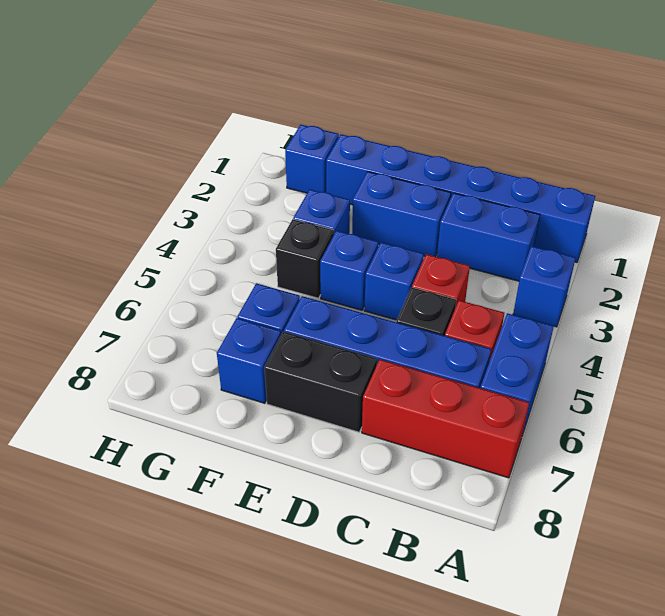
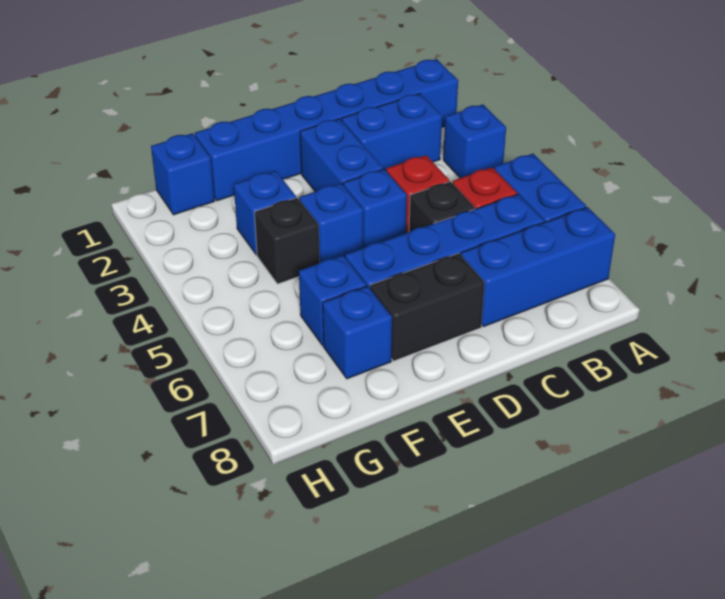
red 1x3 brick [362,360,529,478] -> blue 1x3 brick [461,207,615,327]
blue 1x2 brick [352,172,451,257] -> blue 1x2 brick turned to [300,119,383,192]

